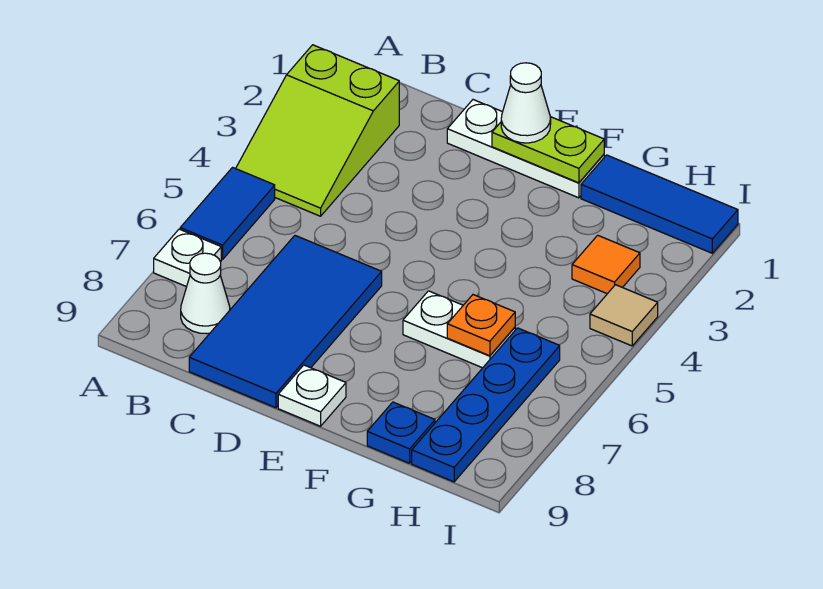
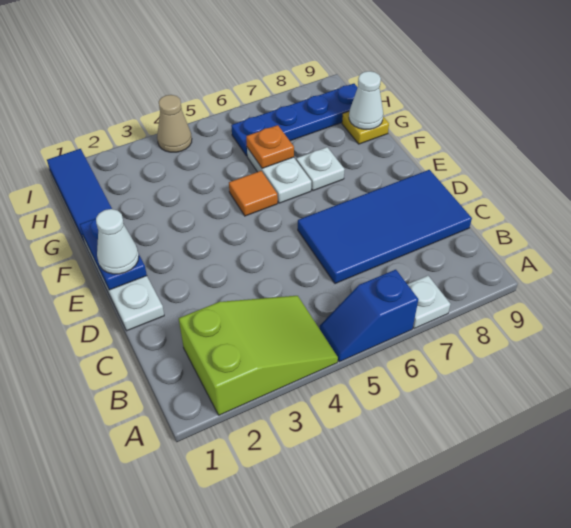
blue 1x2 tile [180,167,275,260] -> blue 1x2 slope [319,270,418,362]
white 1x1 cone [181,253,230,334] -> white 1x1 cone moved to [349,71,383,129]
lime 1x2 plate [492,117,604,183] -> blue 1x2 plate [80,218,147,290]
white 1x1 plate [278,365,346,426] -> white 1x1 plate moved to [296,147,345,191]
blue 1x1 plate [367,402,435,463] -> yellow 1x1 plate [342,111,389,144]
orange 1x1 tile [572,235,640,294] -> orange 1x1 tile moved to [229,171,278,216]
tan 1x1 tile [590,285,658,346] -> tan 1x1 cone [157,95,192,152]

